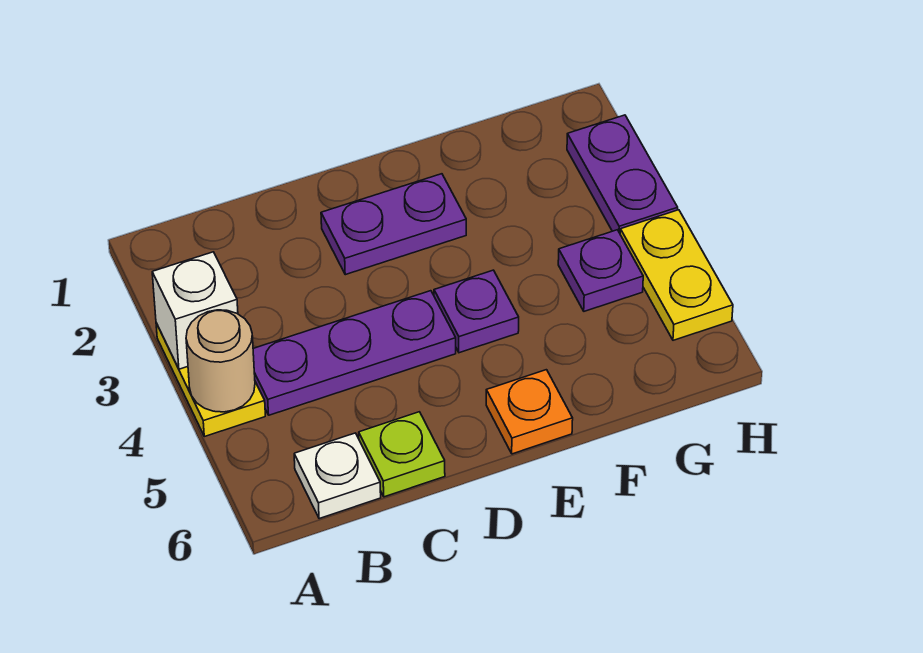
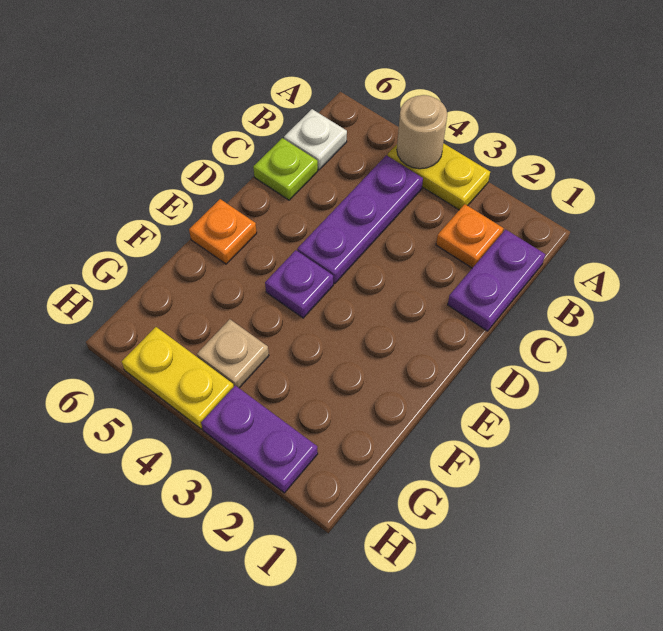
white 1x1 brick [152,252,238,369] -> none
none -> orange 1x1 plate [436,204,503,268]
purple 1x2 plate [321,174,466,275] -> purple 1x2 plate moved to [448,230,545,331]
purple 1x1 plate [558,230,643,311] -> tan 1x1 plate [197,319,269,388]

